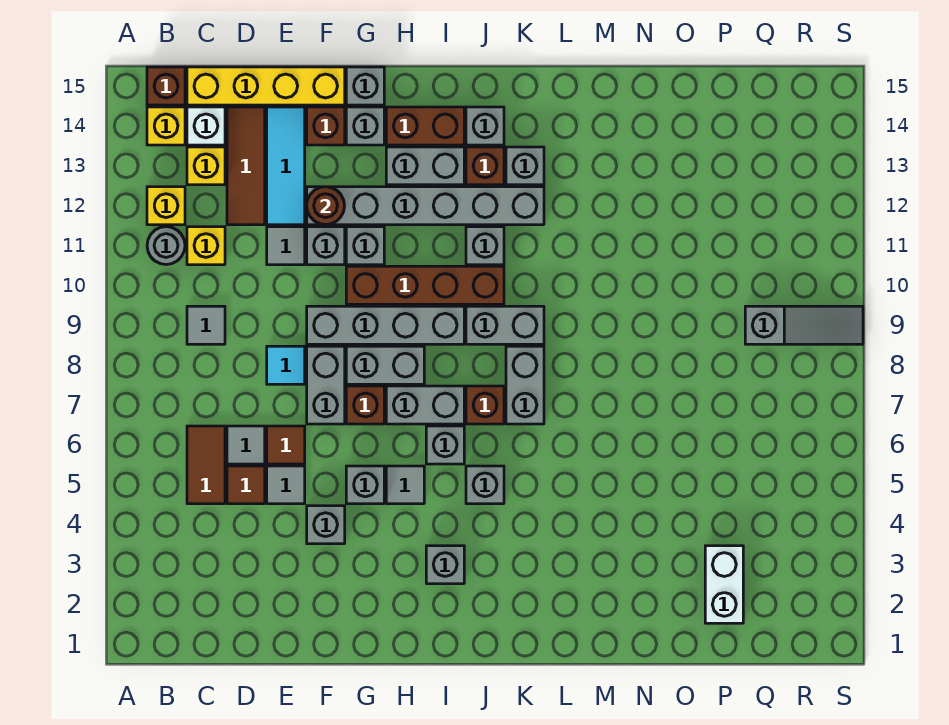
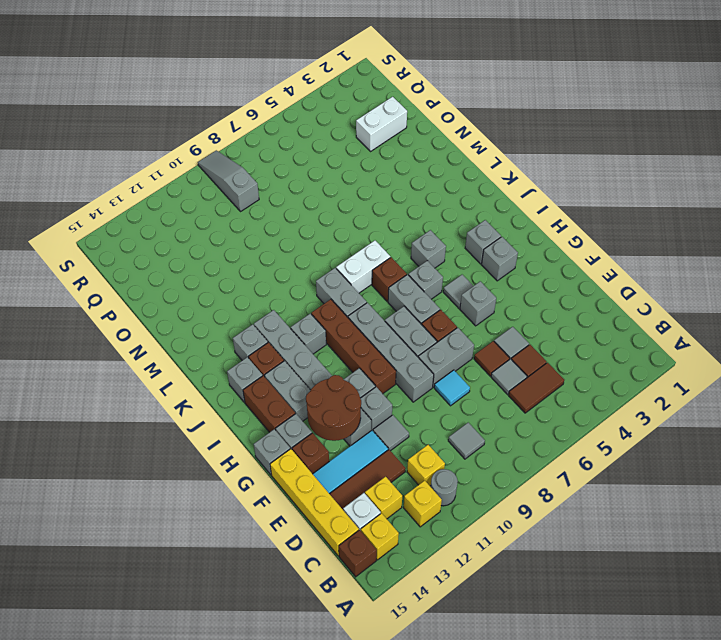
grey 1x1 brick [307,506,345,544] -> grey 1x1 brick moved to [482,237,518,281]
brown 1x1 round brick [307,187,345,225] -> brown 2x2 round brick [306,375,361,441]
grey 1x2 brick [506,346,544,424] -> white 1x2 brick [336,241,390,293]

